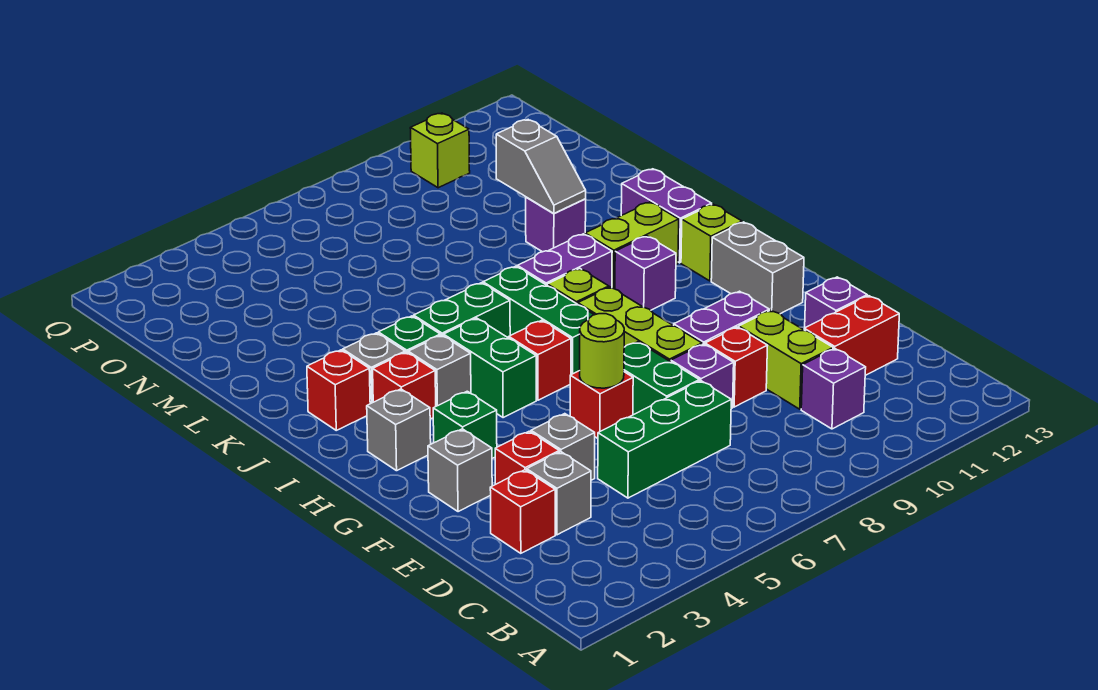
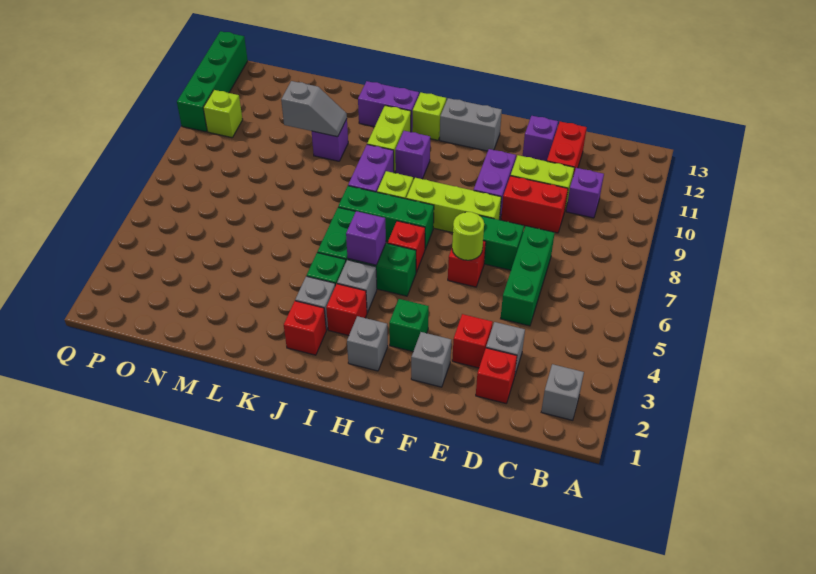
grey 1x1 brick [531,414,595,480] -> grey 1x1 brick moved to [541,364,584,420]
purple 1x1 brick [671,344,734,409] -> purple 1x1 brick moved to [346,211,386,265]
red 1x1 brick [705,327,768,407] -> red 1x2 brick [501,176,568,233]
none -> green 1x4 brick [177,31,248,132]

